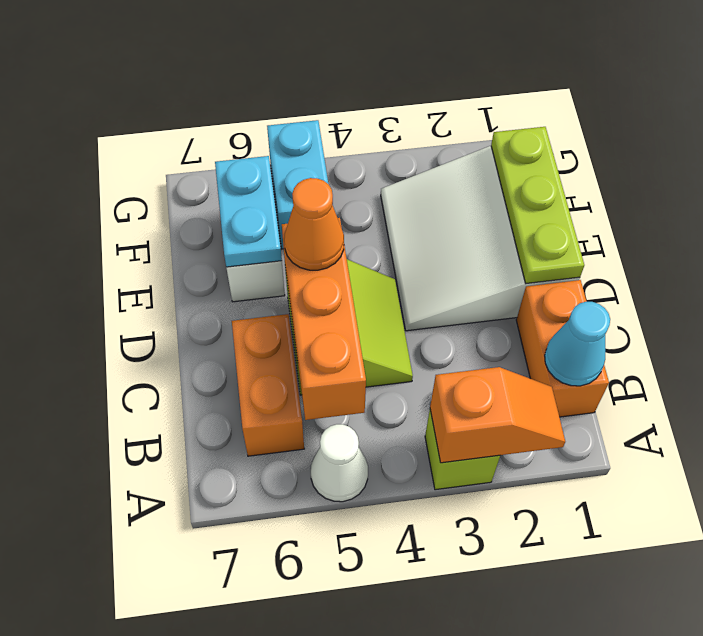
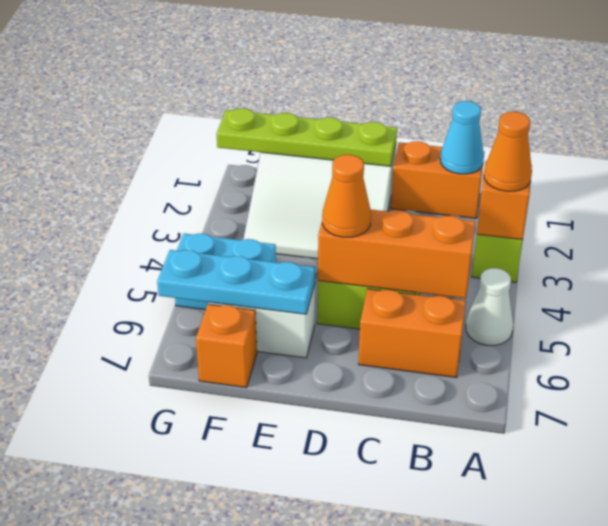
none -> orange 1x1 cone [484,112,532,191]
lime 1x3 plate [491,127,584,283] -> lime 1x4 plate [216,108,397,166]
cyan 1x2 plate [215,156,282,267] -> cyan 1x3 plate [157,250,315,314]
none -> orange 1x1 brick [196,304,257,388]

